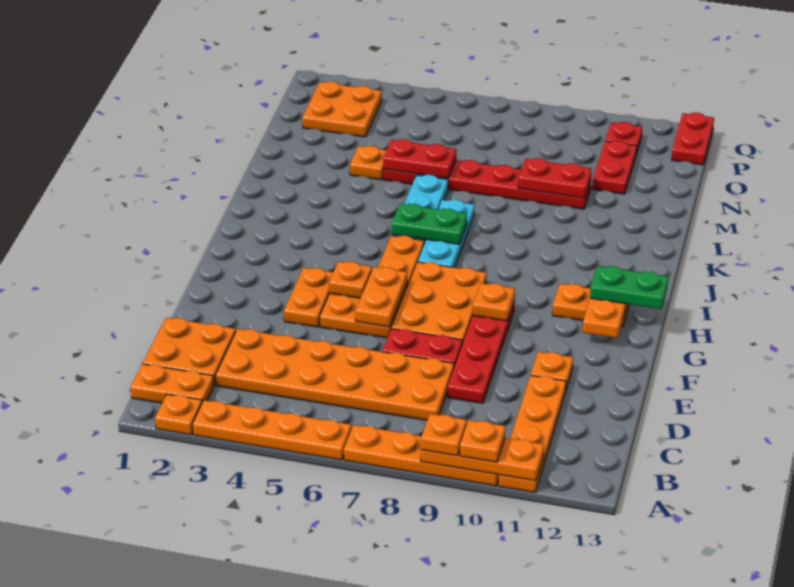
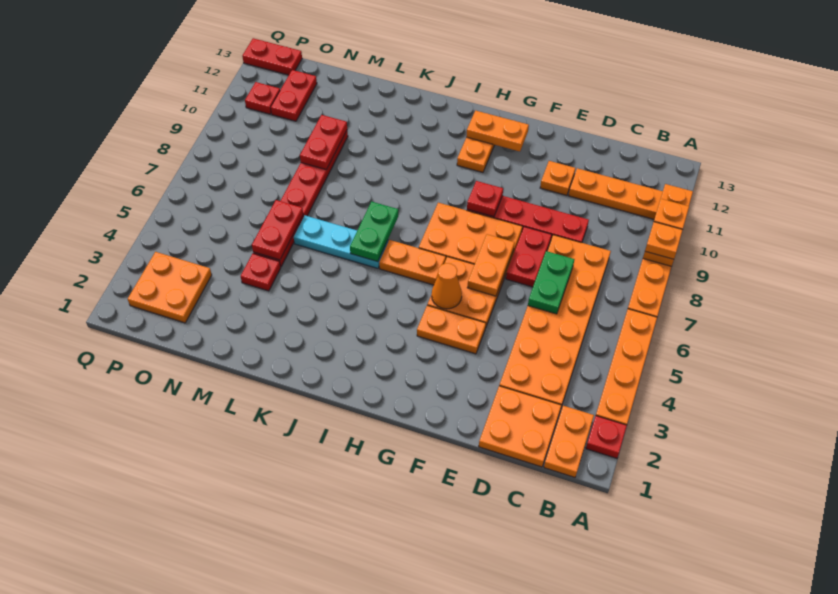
orange 1x1 plate [155,394,202,435] -> red 1x1 plate [586,416,627,458]
orange 1x2 plate [355,267,407,327] -> orange 1x2 plate turned to [467,234,515,296]
orange 1x1 plate [329,261,372,298] -> orange 1x1 cone [432,263,462,309]
orange 1x1 plate [473,283,515,321] -> red 1x1 plate [467,181,503,217]
green 1x2 plate [590,266,668,309] -> green 1x2 plate moved to [528,251,574,314]
cyan 1x3 plate [418,200,475,268] -> none
orange 1x1 plate [350,146,386,180] -> red 1x1 plate [241,254,281,291]
red 1x2 plate [592,141,637,194] -> red 1x2 plate turned to [271,70,317,121]

